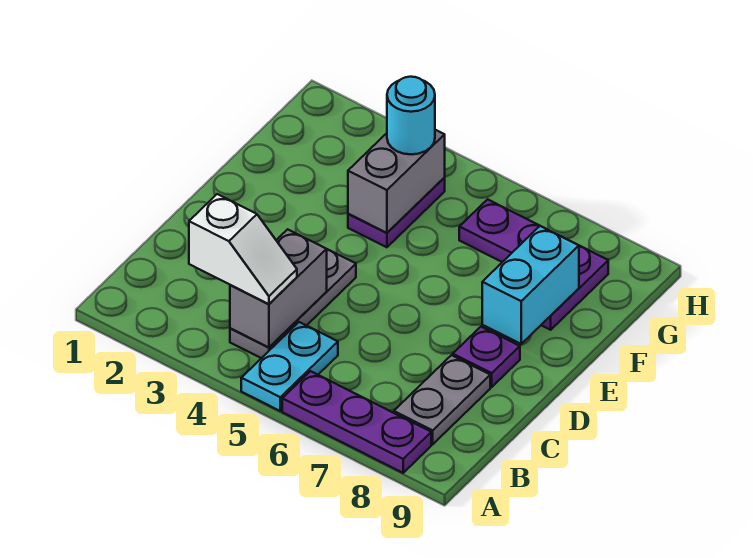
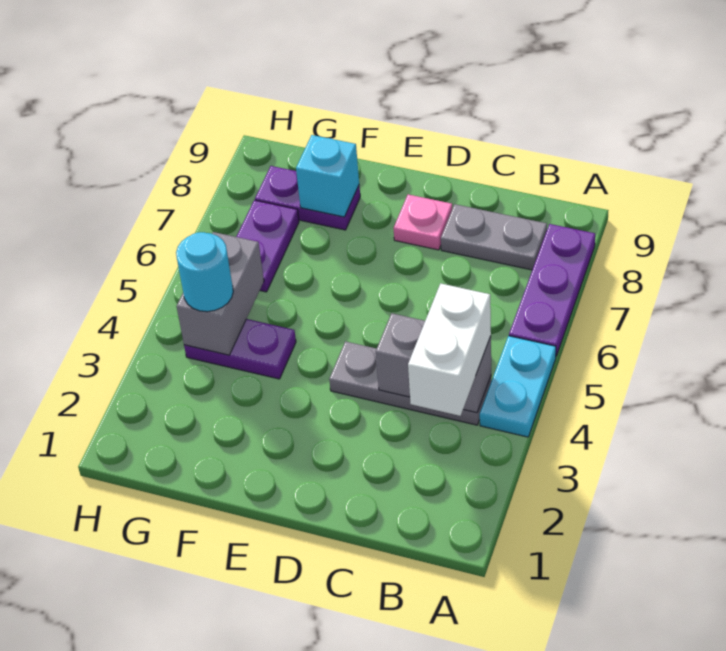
cyan 1x2 plate [241,322,338,411] -> cyan 1x2 plate turned to [480,336,556,437]
white 1x2 slope [189,194,297,304] -> white 1x2 brick [408,283,491,416]
purple 1x1 plate [453,327,520,387] -> pink 1x1 plate [394,194,452,250]
cyan 1x2 brick [482,226,579,344] -> cyan 1x1 brick [296,135,359,217]
grey 1x2 brick [348,130,445,233] -> grey 1x2 brick turned to [177,232,264,355]

